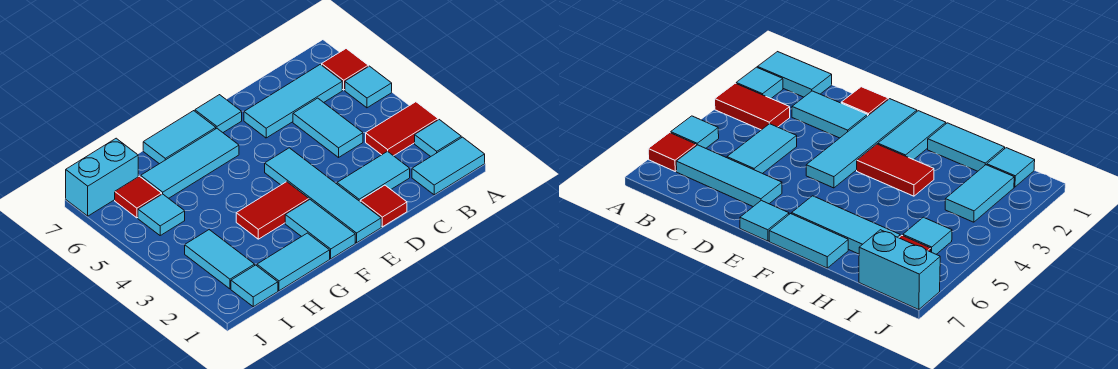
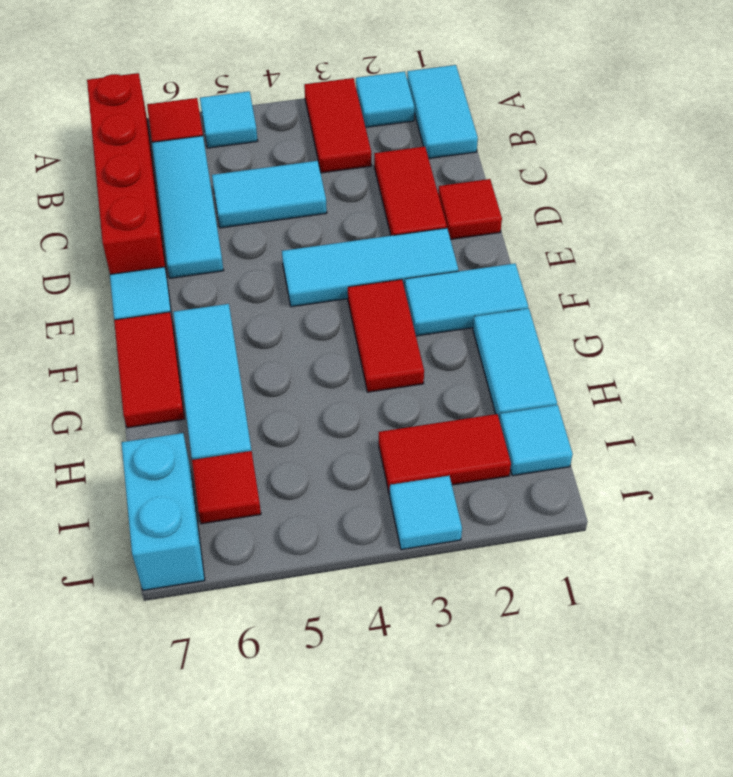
none -> red 1x4 brick [87,73,167,275]
cyan 1x2 tile [337,151,410,201] -> red 1x2 tile [374,147,447,236]
cyan 1x4 tile [265,148,381,243] -> cyan 1x3 tile [282,228,458,307]
cyan 1x2 tile [143,111,216,164] -> red 1x2 tile [114,312,185,428]
cyan 1x2 tile [185,230,255,289] -> red 1x2 tile [379,414,511,495]
cyan 1x1 tile [138,194,185,235] -> cyan 1x1 tile moved to [390,476,462,550]

